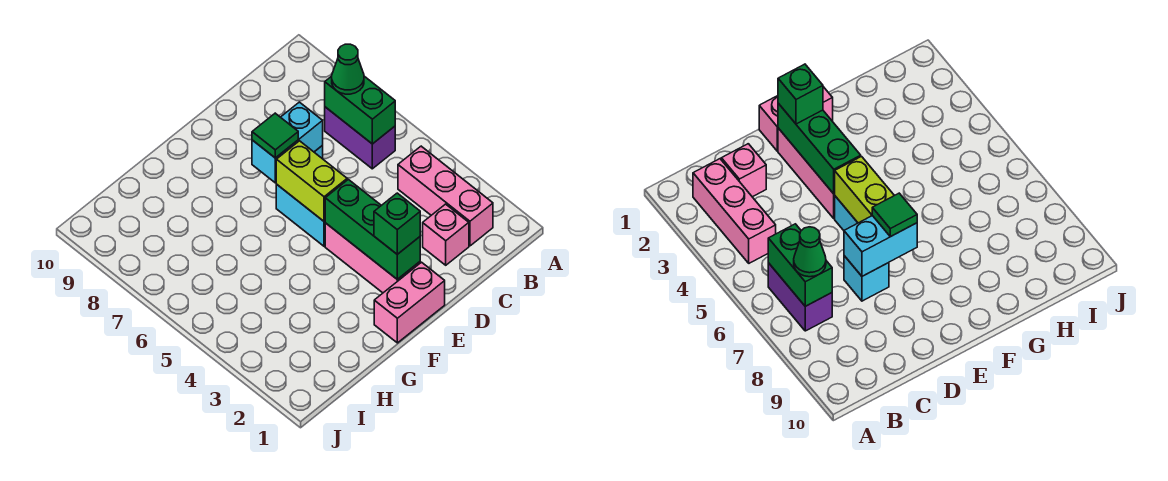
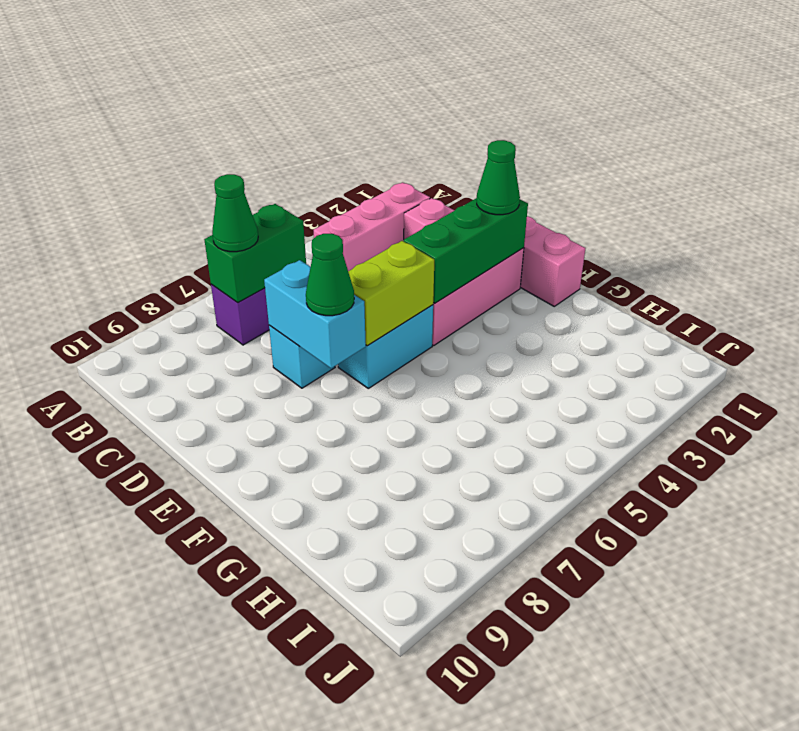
green 1x1 brick [374,193,420,254] -> green 1x1 cone [477,140,520,215]
green 1x1 tile [252,113,298,158] -> green 1x1 cone [306,234,354,316]

